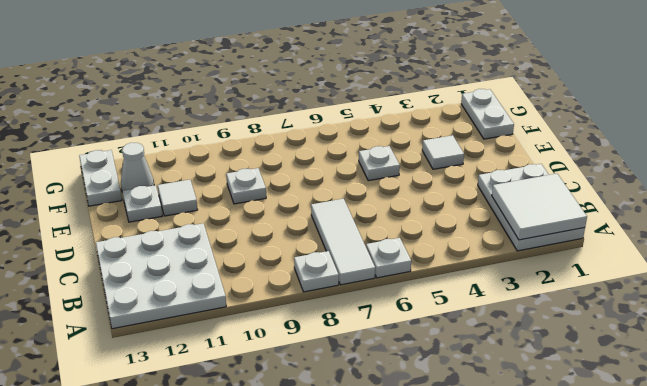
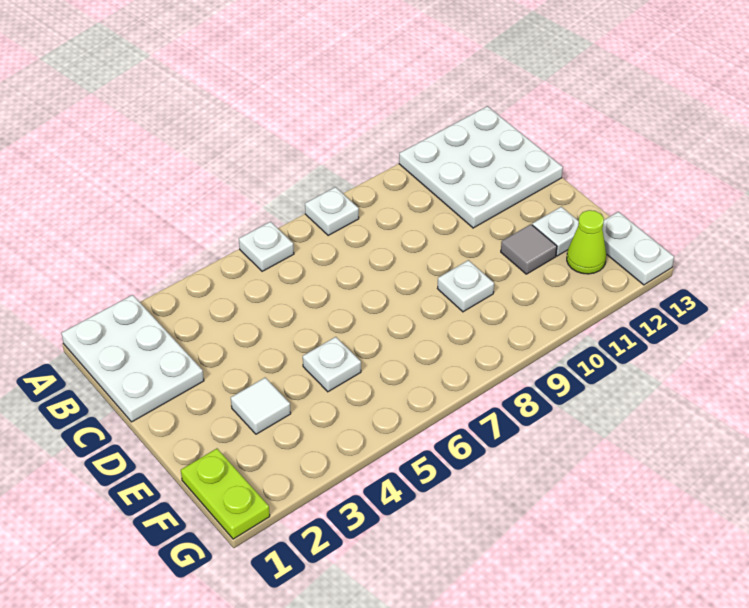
white 2x2 tile [492,174,587,240] -> none
white 1x3 tile [311,199,375,285] -> none
white 1x1 tile [158,180,198,216] -> grey 1x1 tile [501,224,557,274]
white 1x2 plate [461,89,514,139] -> lime 1x2 plate [181,449,270,539]
white 1x1 cone [121,143,154,192] -> lime 1x1 cone [567,210,606,274]

